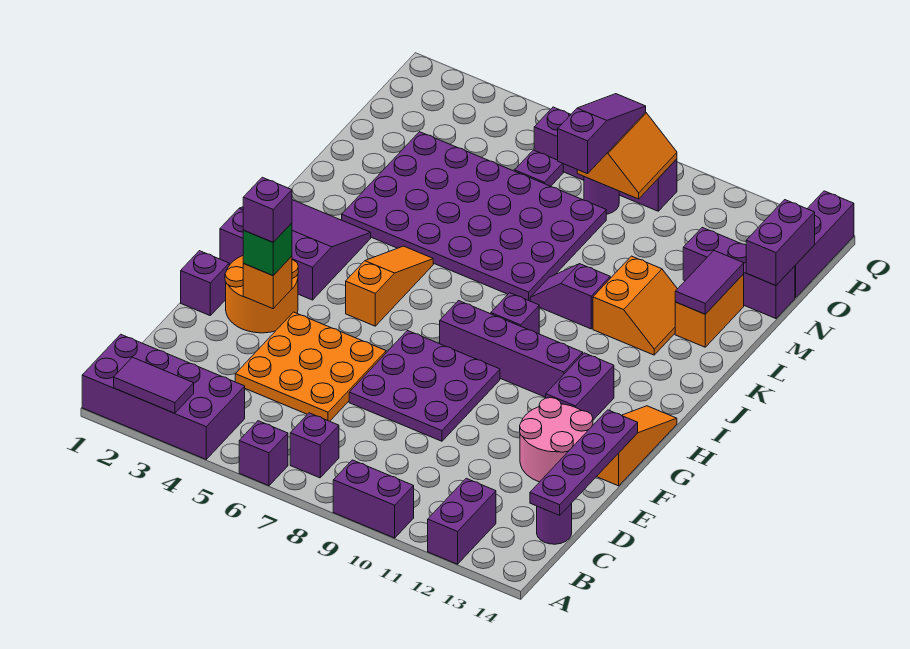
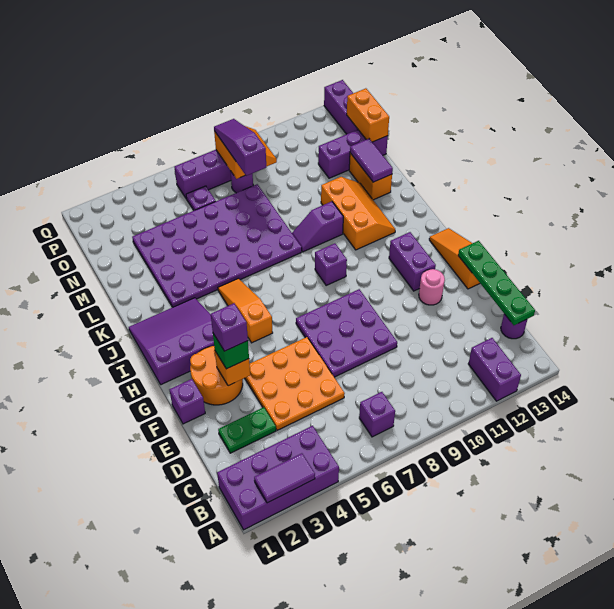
purple 1x1 brick [239,421,288,486] -> none
purple 1x2 brick [333,460,414,538] -> none
purple 1x4 plate [530,410,638,515] -> green 1x4 plate [458,241,535,325]
none -> green 1x2 plate [218,407,276,453]
pink 2x2 round brick [520,398,593,482] -> pink 1x1 round brick [419,269,445,305]
purple 1x4 brick [440,301,583,397] -> none
orange 2x2 slope [593,256,677,355] -> orange 2x3 slope [321,177,395,250]
purple 1x2 brick [746,200,815,285] -> orange 1x2 brick [347,88,389,142]

